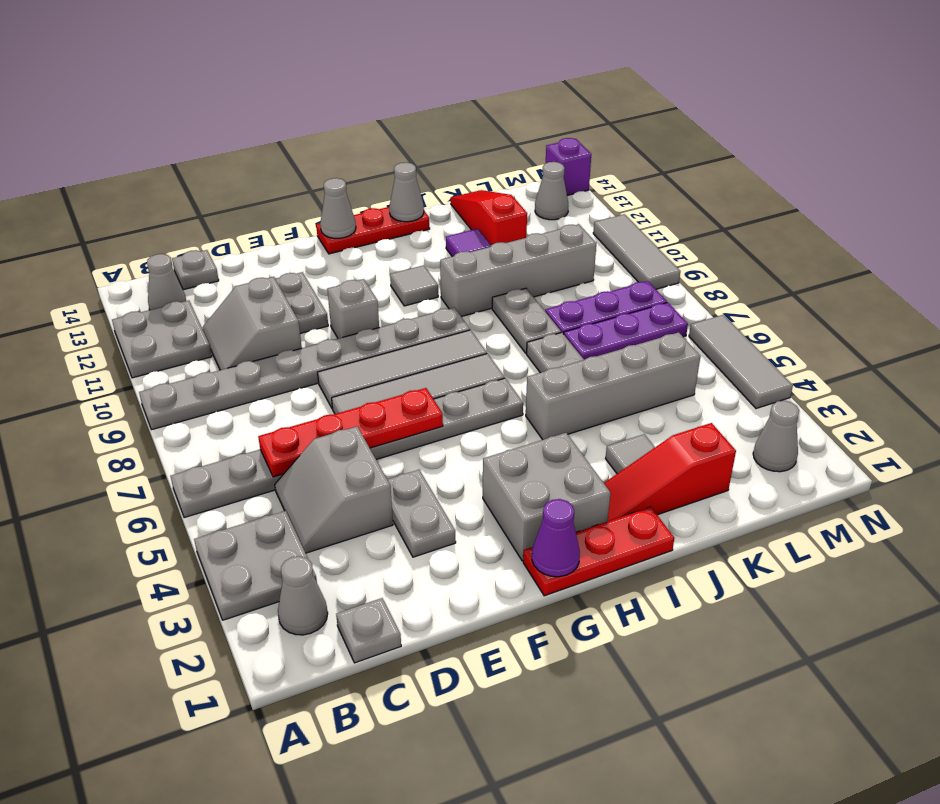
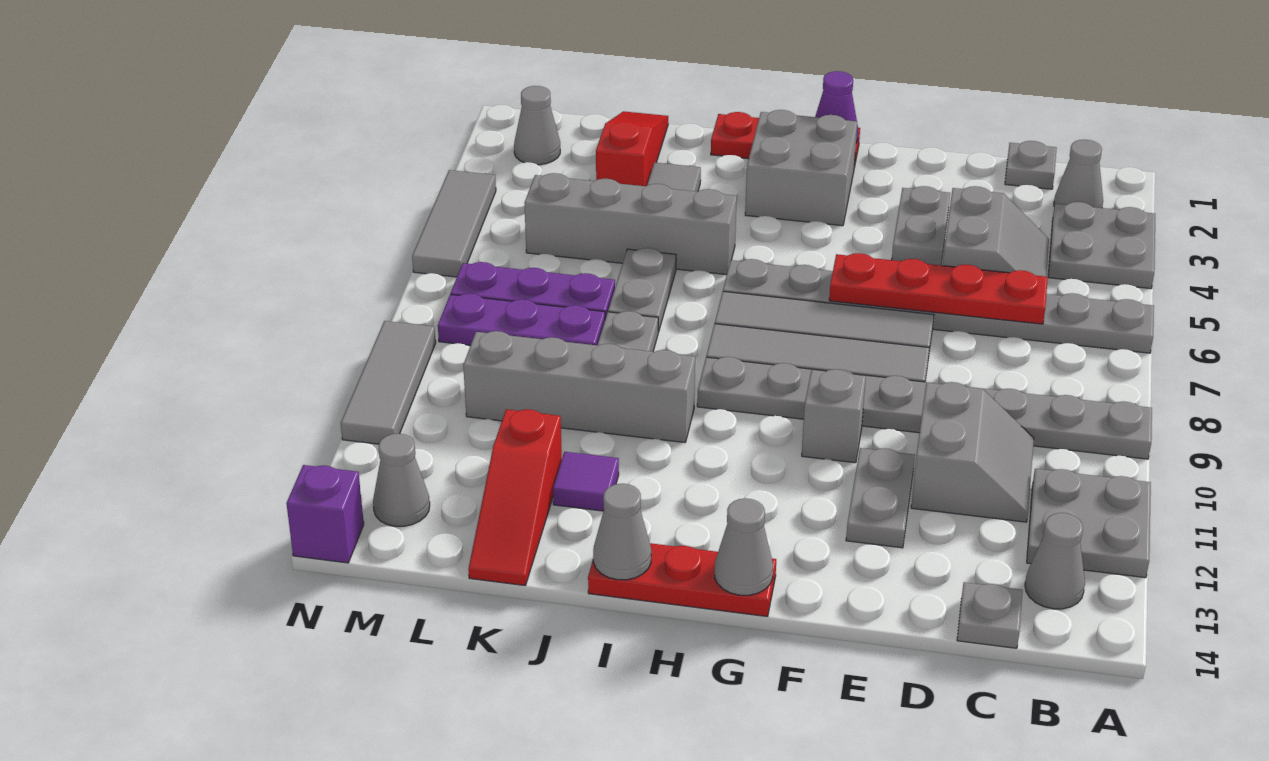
grey 1x1 tile [390,265,438,306] -> none
red 1x3 slope [604,423,736,521] -> red 1x3 slope turned to [596,111,668,186]

